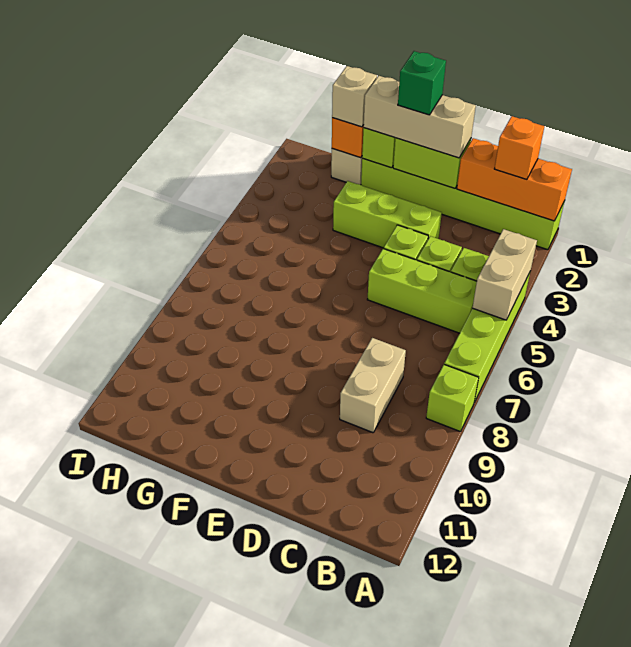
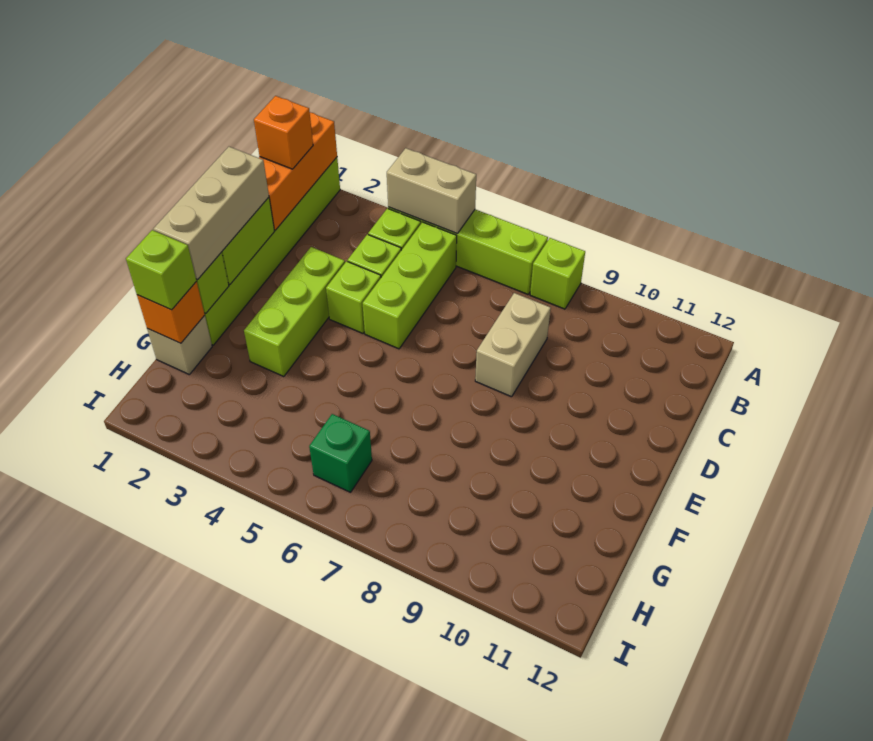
tan 1x2 brick [340,338,406,433] -> tan 1x2 brick turned to [475,293,551,397]
green 1x1 brick [398,51,446,115] -> green 1x1 brick moved to [309,414,372,492]
tan 1x1 brick [332,66,377,127] -> lime 1x1 brick [126,230,196,310]

